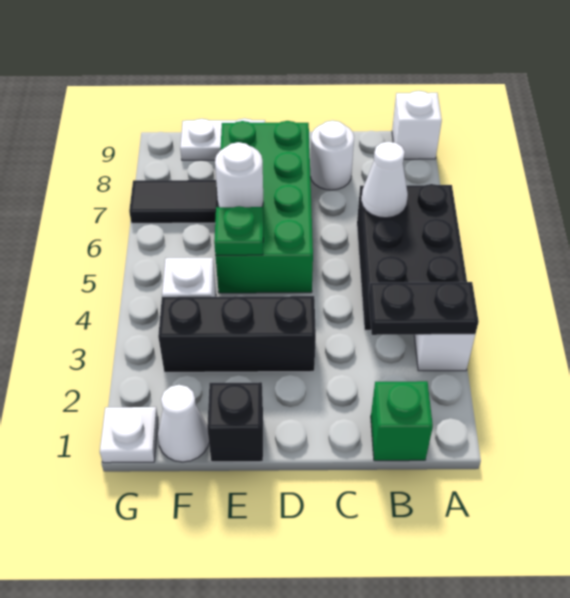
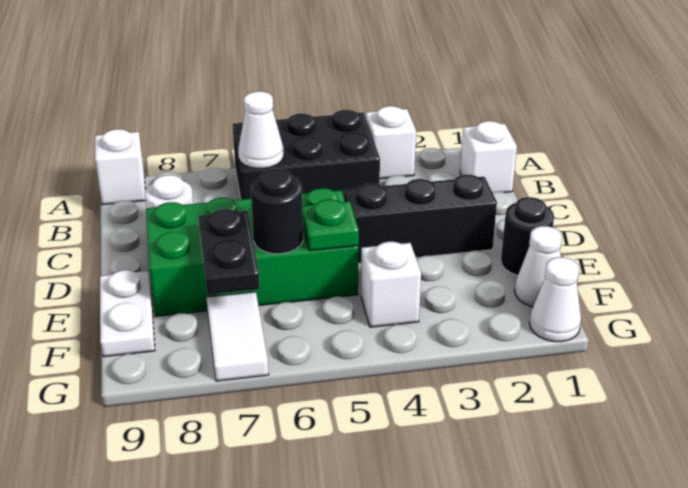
black 1x2 plate [368,282,479,335] -> black 1x2 plate moved to [198,209,260,295]
green 1x1 brick [371,381,433,461] -> white 1x1 brick [460,121,517,193]
black 1x3 brick [158,296,316,372] -> black 1x3 brick turned to [344,175,497,263]
black 1x1 brick [207,382,263,462] -> black 1x1 round brick [501,197,554,275]
white 1x1 round brick [215,142,263,207] -> black 1x1 round brick [251,169,303,254]
black 1x2 tile [129,180,218,223] -> white 1x2 tile [206,292,269,381]
white 1x1 plate [100,407,158,463] -> white 1x1 cone [529,257,581,342]

